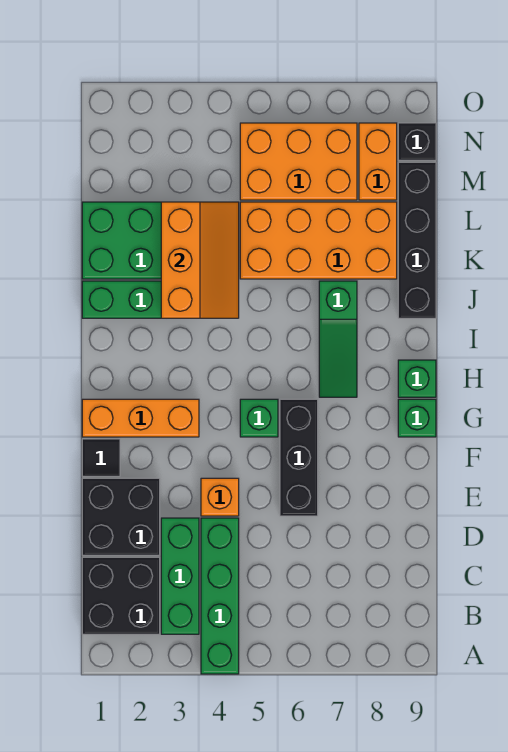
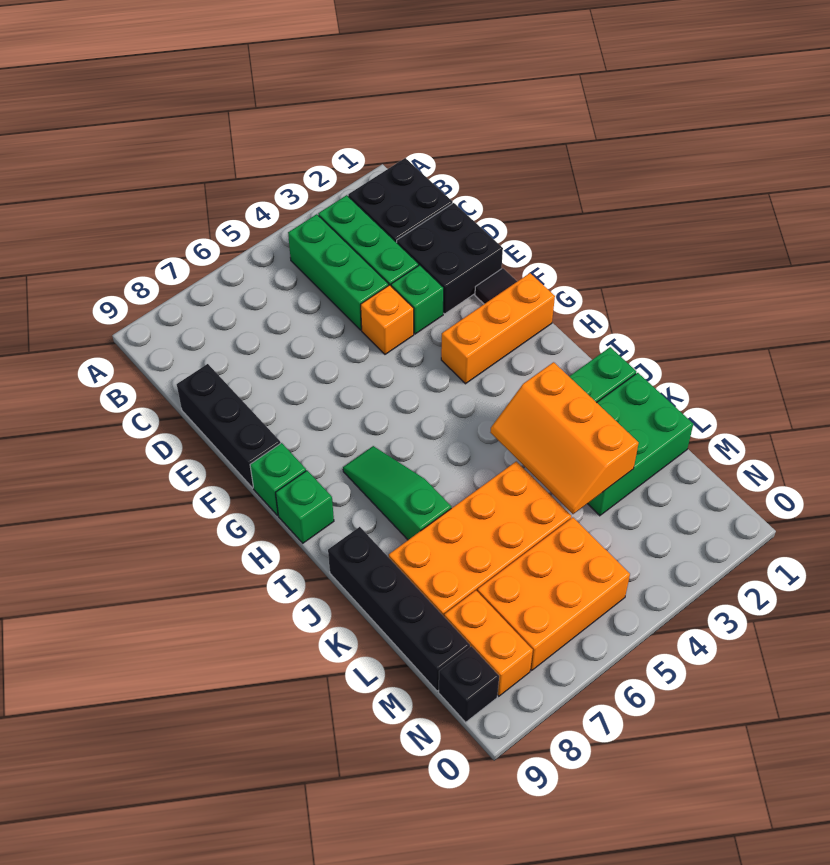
green 1x4 brick [201,518,239,674] -> green 1x3 brick [288,214,389,330]
black 1x3 brick [280,399,318,516] -> black 1x3 brick moved to [177,364,281,488]
green 1x1 brick [240,399,278,437] -> green 1x1 brick moved to [391,265,444,334]

